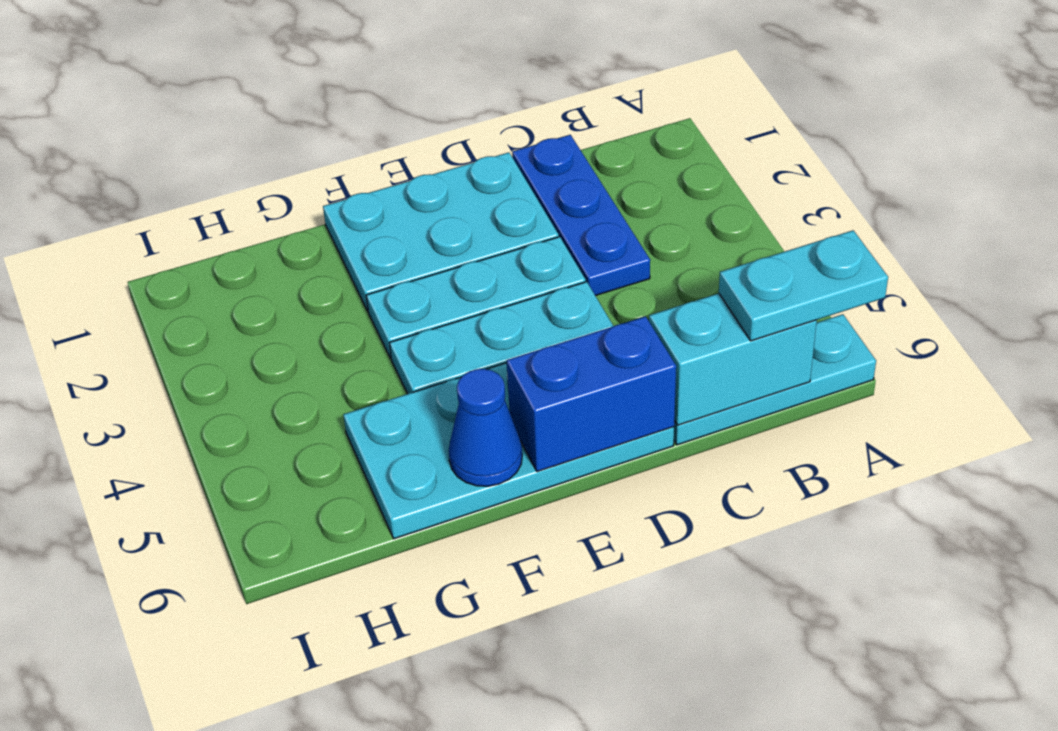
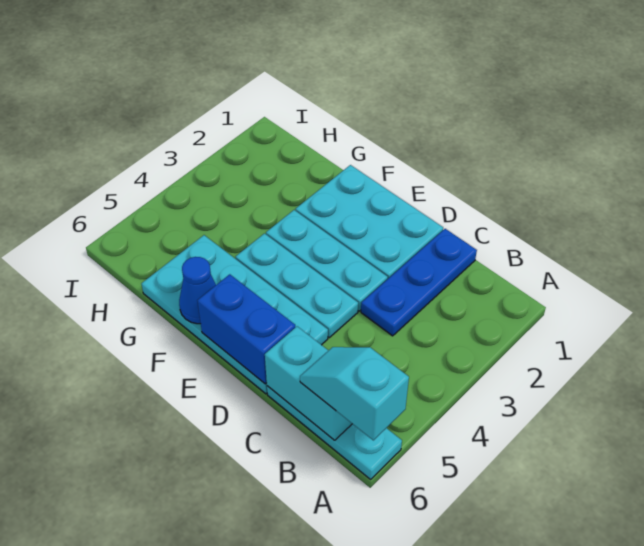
cyan 1x2 plate [719,230,888,341] -> cyan 1x2 slope [300,347,409,440]

